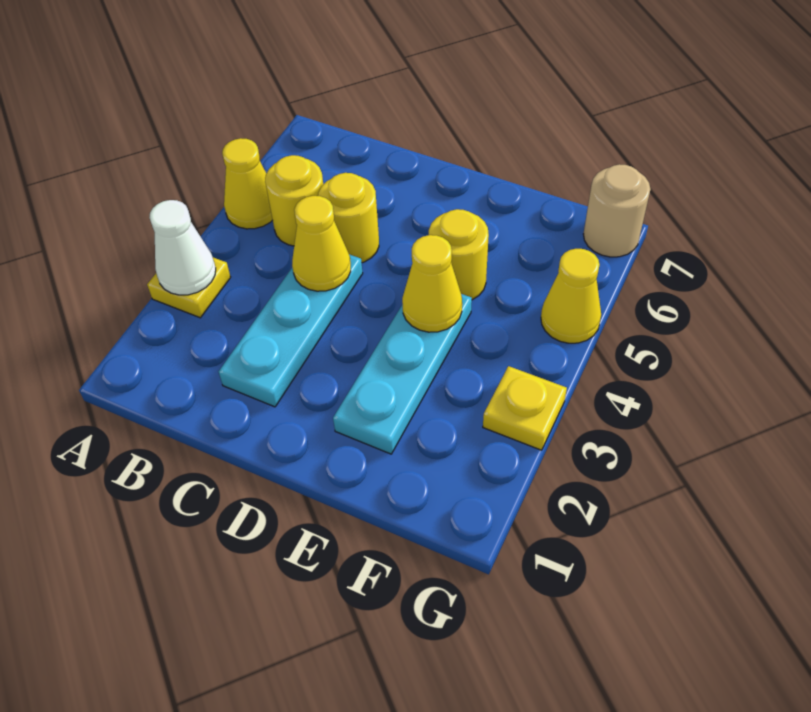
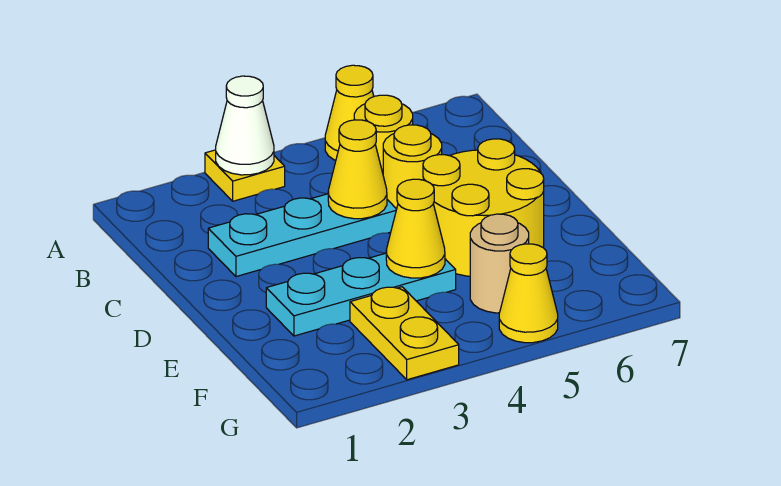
yellow 1x1 round brick [429,209,489,300] -> yellow 2x2 round brick [423,139,544,276]
yellow 1x1 plate [483,366,567,450] -> yellow 1x2 plate [350,287,459,380]
tan 1x1 round brick [583,164,651,257] -> tan 1x1 round brick moved to [470,214,529,313]

